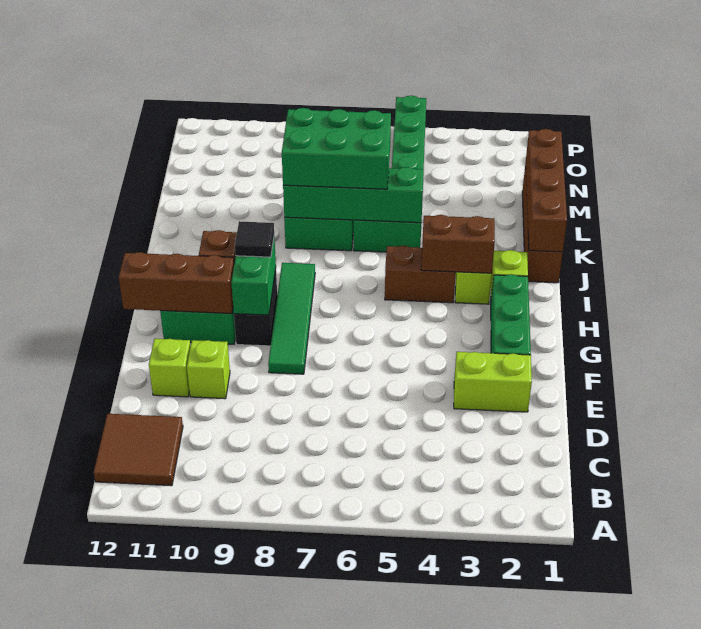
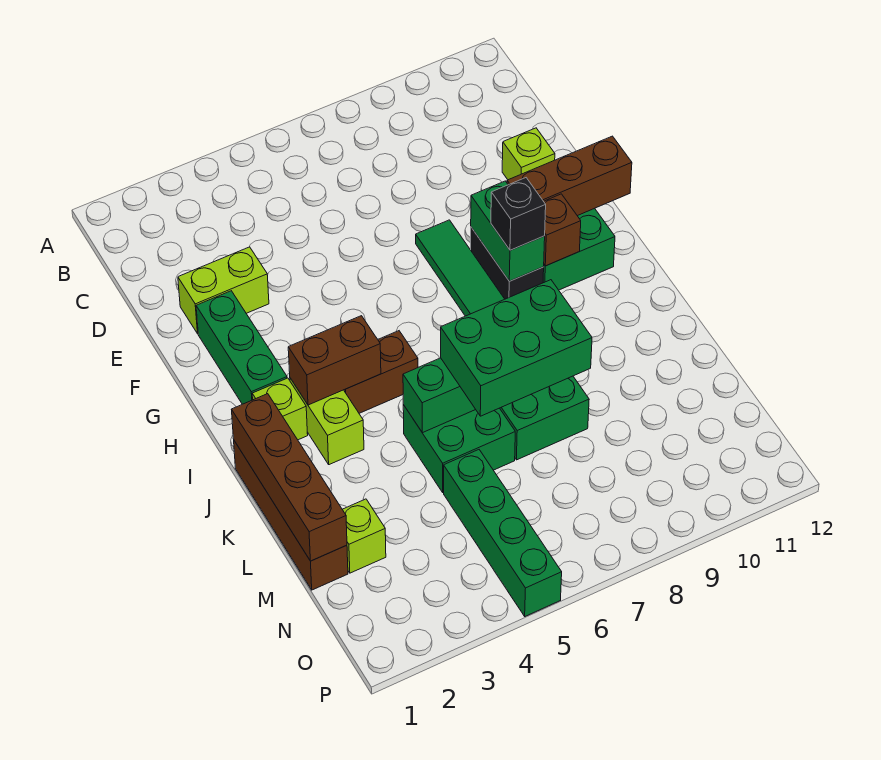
brown 2x2 tile [94,414,183,486] -> none
lime 1x1 brick [187,340,230,399] -> lime 1x1 brick moved to [342,499,386,573]
black 1x1 tile [235,221,274,257] -> black 1x1 brick [491,178,546,250]

